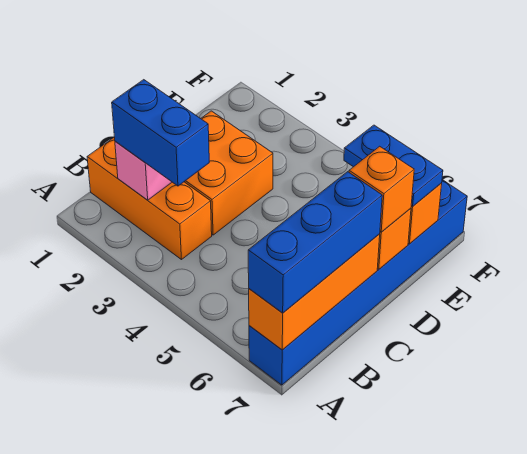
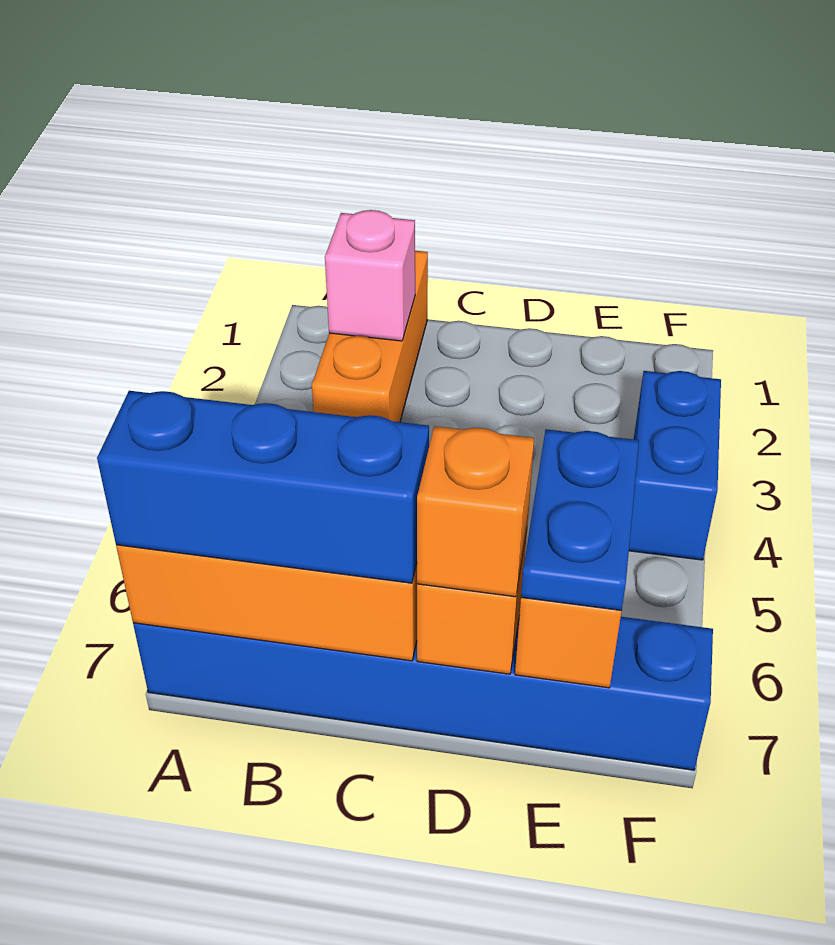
blue 1x2 brick [112,80,209,186] -> blue 1x2 brick moved to [629,371,721,560]
orange 2x2 brick [184,111,273,235] -> none

